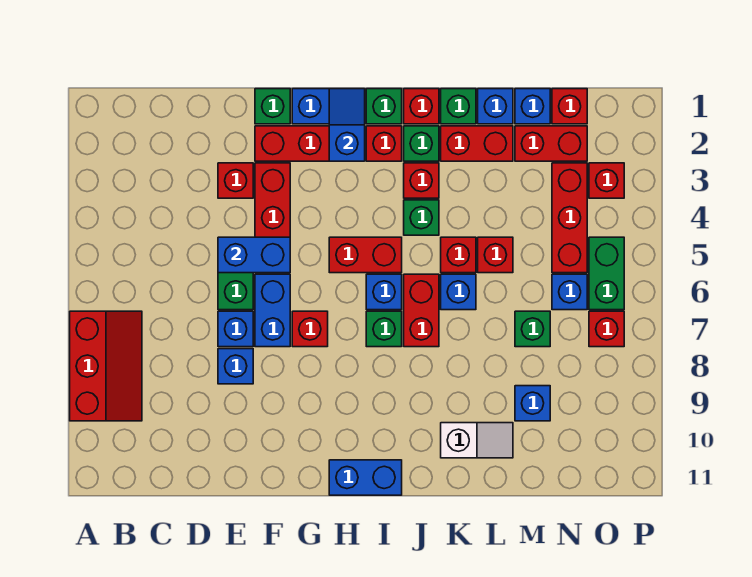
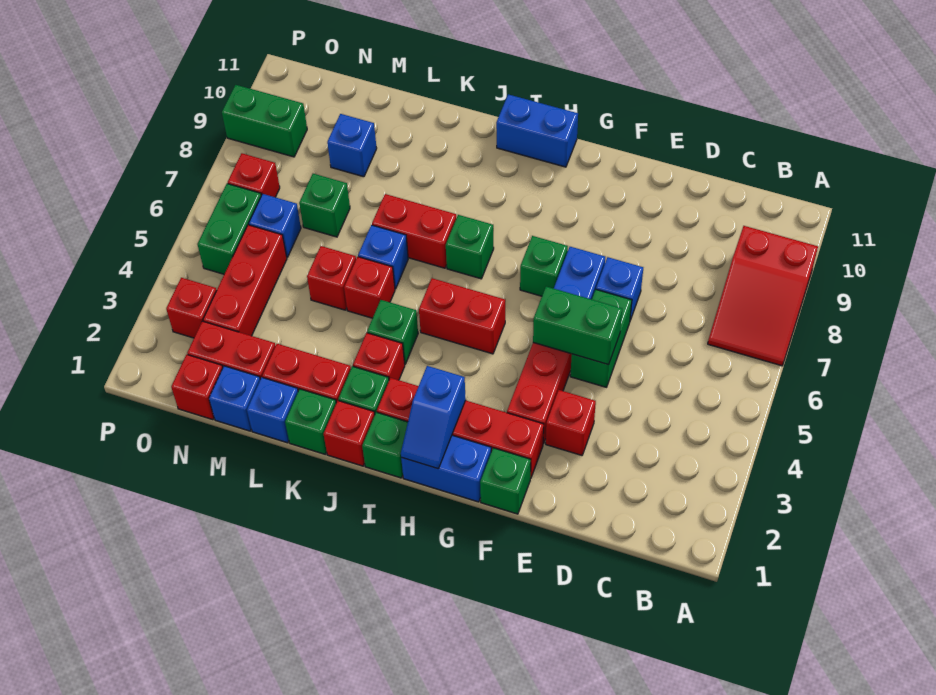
red 2x3 slope [70,311,142,421] -> red 2x3 slope turned to [708,226,818,366]
blue 1x2 brick [218,237,290,273] -> green 1x2 brick [533,287,622,365]
blue 1x1 brick [218,349,253,384] -> none
red 1x1 brick [292,311,328,347] -> green 1x1 brick [520,236,568,296]
blue 1x1 brick [366,274,402,310] -> none
red 1x2 brick [404,274,439,347] -> red 1x2 brick turned to [372,194,456,268]
white 1x2 slope [441,423,513,458] -> none
none -> green 1x2 brick [222,85,307,157]

